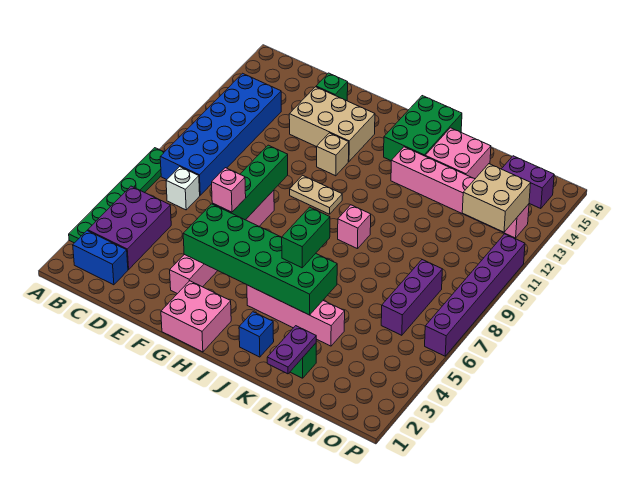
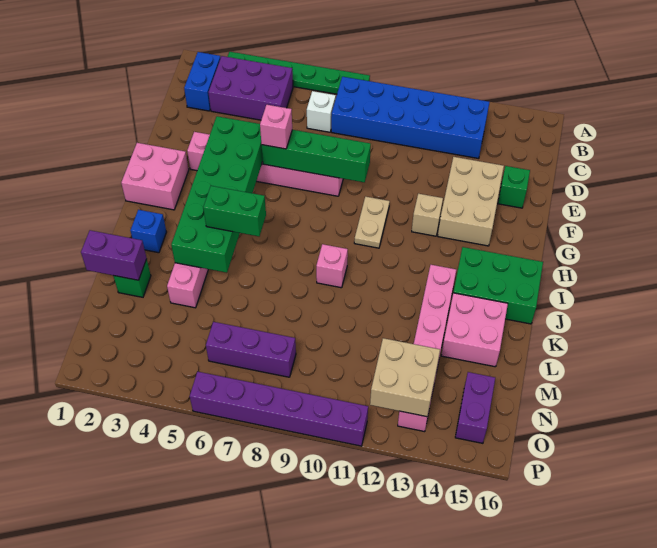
purple 1x2 plate [267,326,316,374] -> purple 1x2 brick [81,230,147,280]

